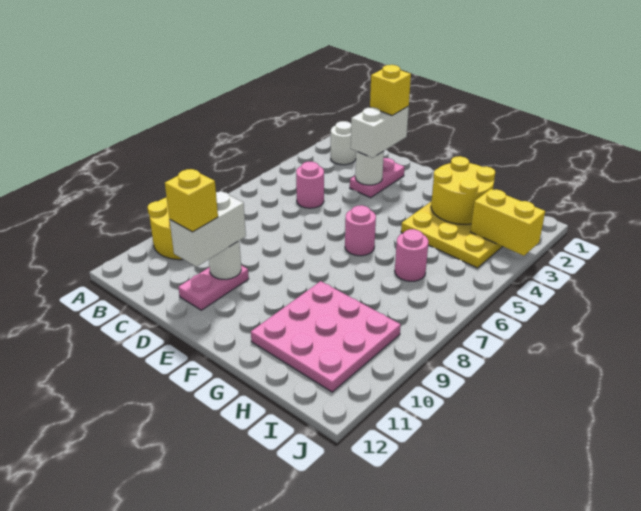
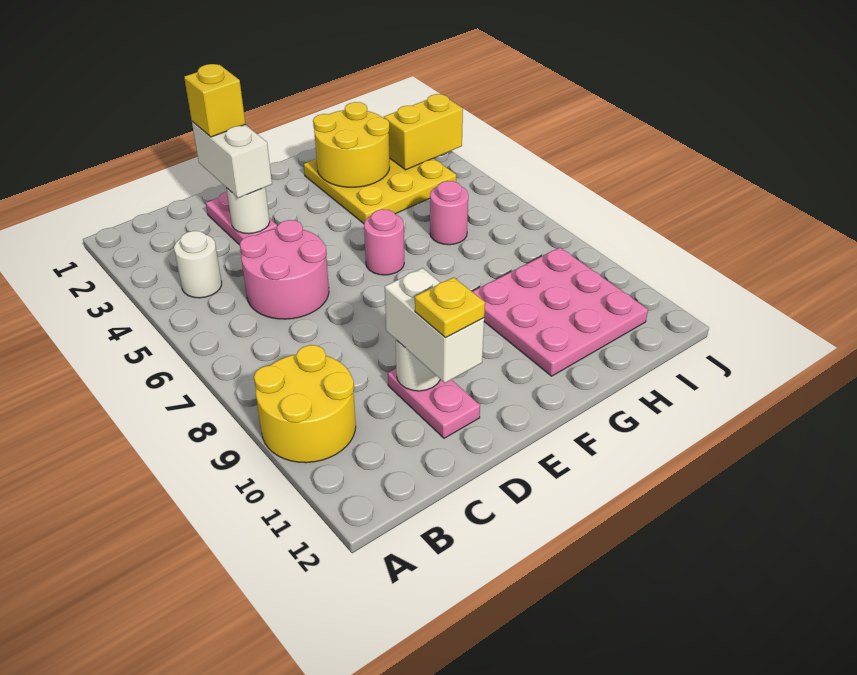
white 1x1 round brick [331,121,356,165] -> white 1x1 round brick moved to [174,231,222,298]
pink 1x1 round brick [296,162,324,208] -> pink 2x2 round brick [240,220,329,319]
yellow 1x1 brick [165,169,218,232] -> yellow 1x1 plate [415,277,485,338]

